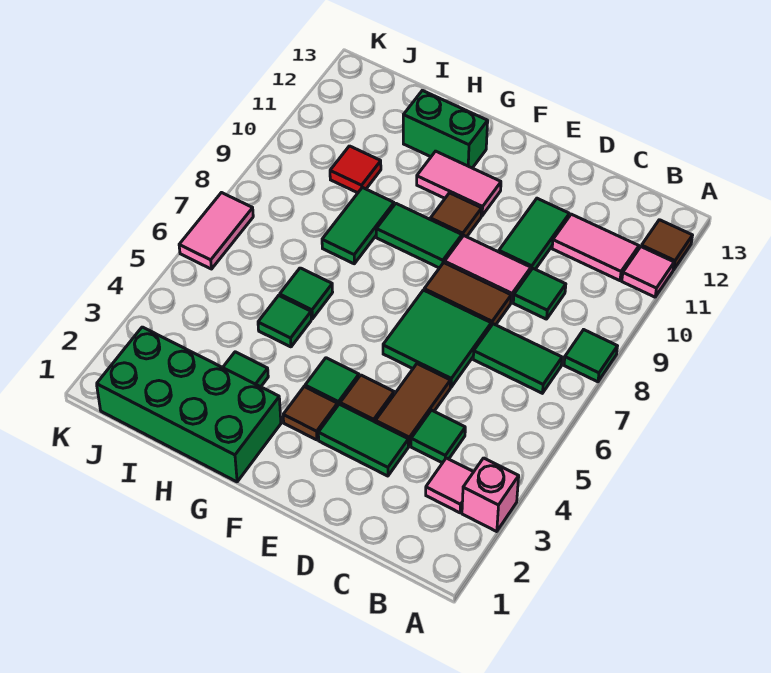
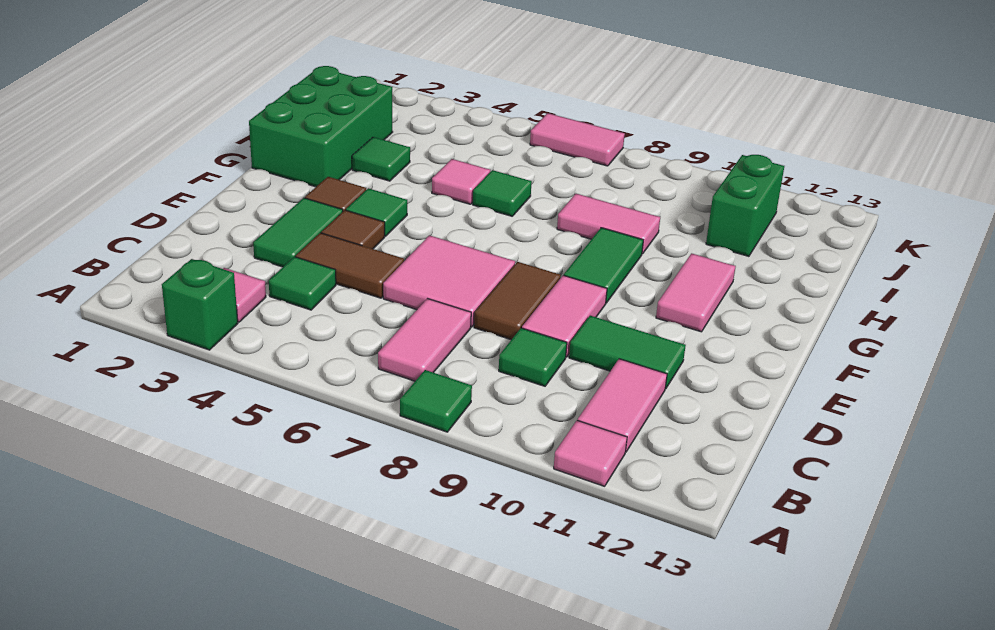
pink 1x1 brick [462,458,519,532] -> green 1x1 brick [162,259,238,350]
brown 1x1 tile [641,220,692,270] -> none
green 1x2 tile [473,324,562,393] -> pink 1x2 tile [378,299,471,381]
green 2x2 tile [383,290,491,387] -> pink 2x2 tile [383,235,515,327]
brown 1x1 tile [430,193,482,237] -> none
green 2x4 brick [97,327,281,482] -> green 2x3 brick [249,66,393,187]
green 1x2 brick [403,90,488,168] -> green 1x2 brick moved to [706,155,784,256]
green 1x1 tile [258,296,311,347] -> pink 1x1 tile [432,159,490,204]
green 1x2 tile [322,187,394,264] -> pink 1x2 tile [557,194,660,254]
red 1x1 tile [330,146,381,193] -> none

